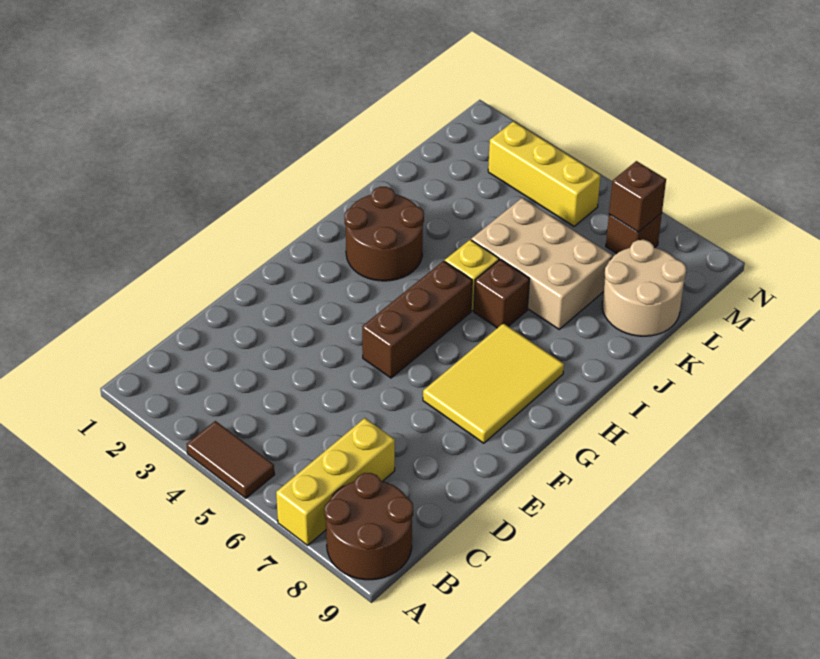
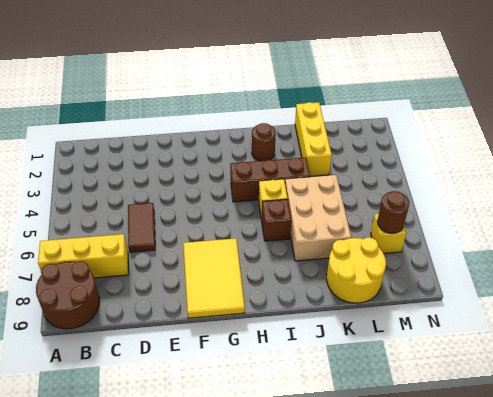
brown 1x2 tile [187,421,275,498] -> brown 1x2 tile moved to [128,203,155,252]
brown 1x3 brick [362,261,472,378] -> brown 1x3 brick moved to [230,158,310,202]
yellow 2x3 tile [423,323,564,443] -> yellow 2x3 tile turned to [183,238,245,318]
brown 2x2 round brick [345,187,424,281] -> brown 1x1 round brick [252,123,276,161]
tan 2x2 round brick [602,240,686,336] -> yellow 2x2 round brick [327,237,386,303]
yellow 1x3 brick [488,121,601,226] -> yellow 1x3 brick moved to [295,102,332,176]
brown 1x1 brick [606,213,662,254] -> yellow 1x1 brick [371,213,407,253]
brown 1x1 brick [609,161,666,232] -> brown 1x1 round brick [377,191,409,233]

